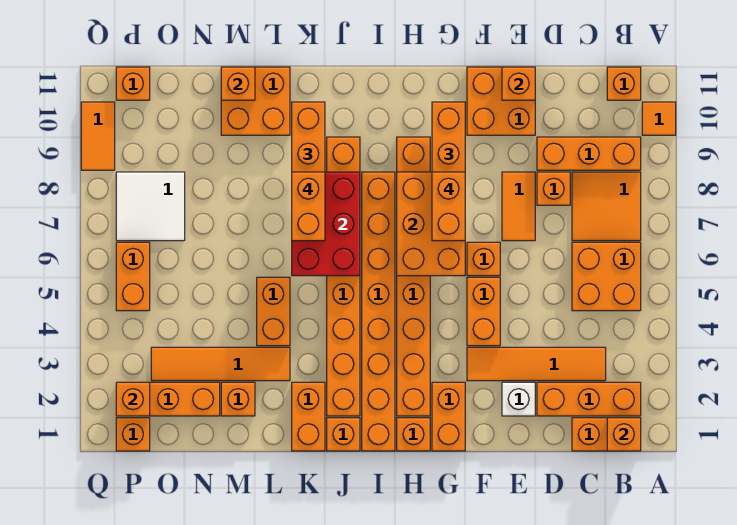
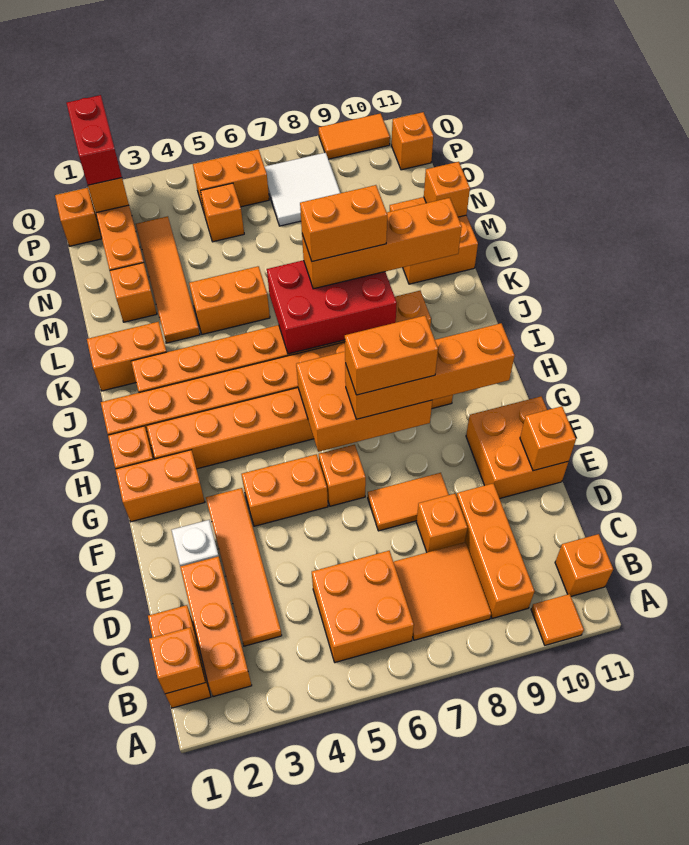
orange 1x1 brick [327,418,360,451] -> orange 1x1 brick moved to [201,183,244,242]
none -> red 1x2 brick [67,95,122,185]

